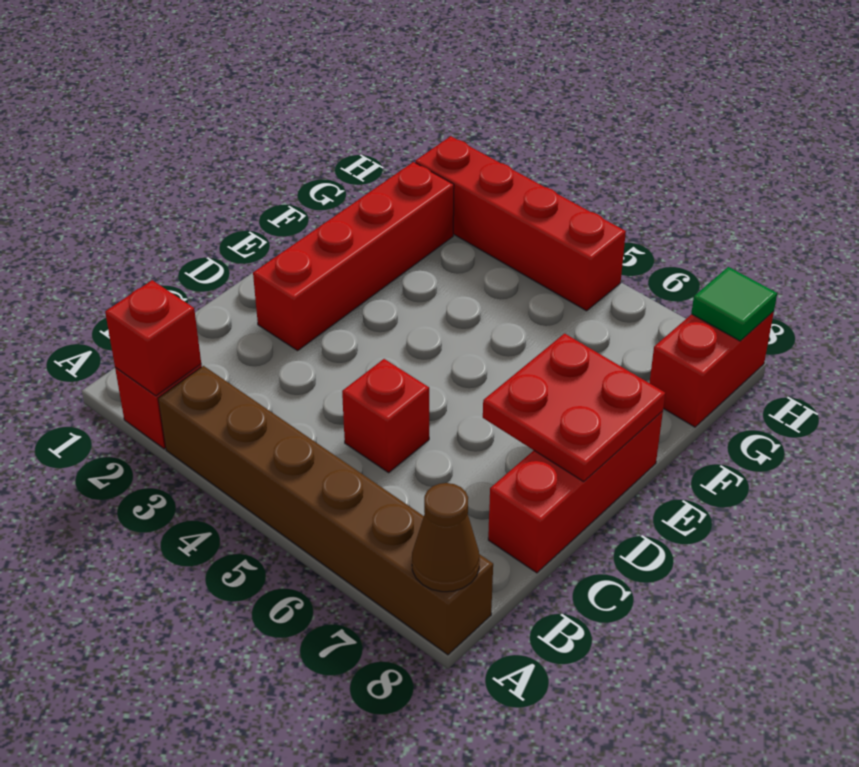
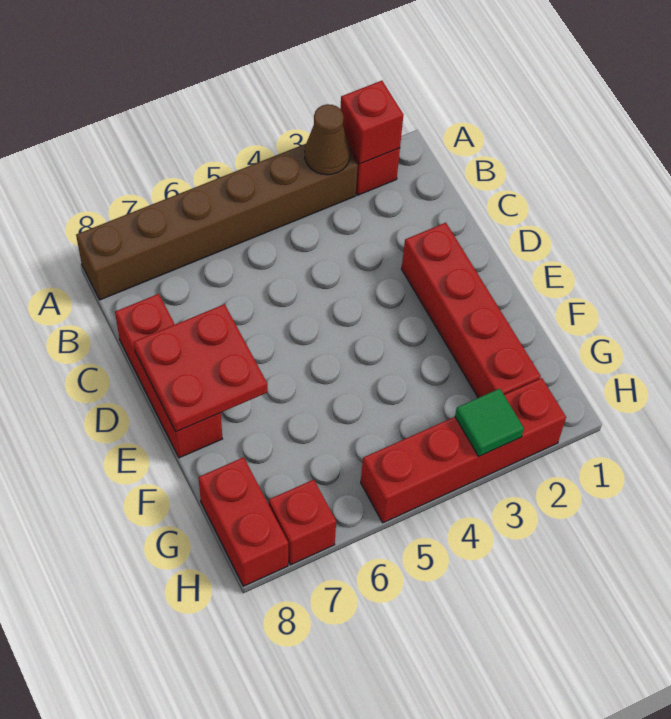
brown 1x1 cone [412,483,480,592] -> brown 1x1 cone moved to [305,104,350,175]
red 1x1 brick [342,359,429,473] -> red 1x1 brick moved to [269,480,336,565]
green 1x1 tile [691,267,777,341] -> green 1x1 tile moved to [455,389,524,456]

